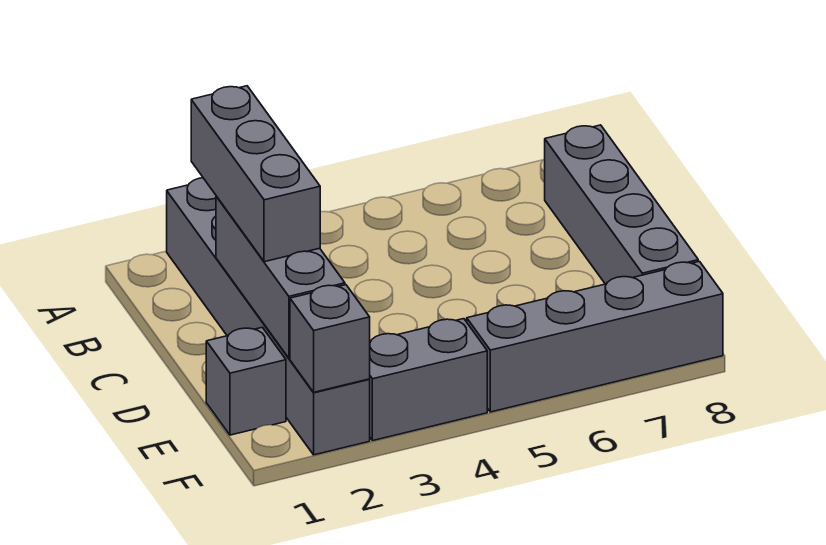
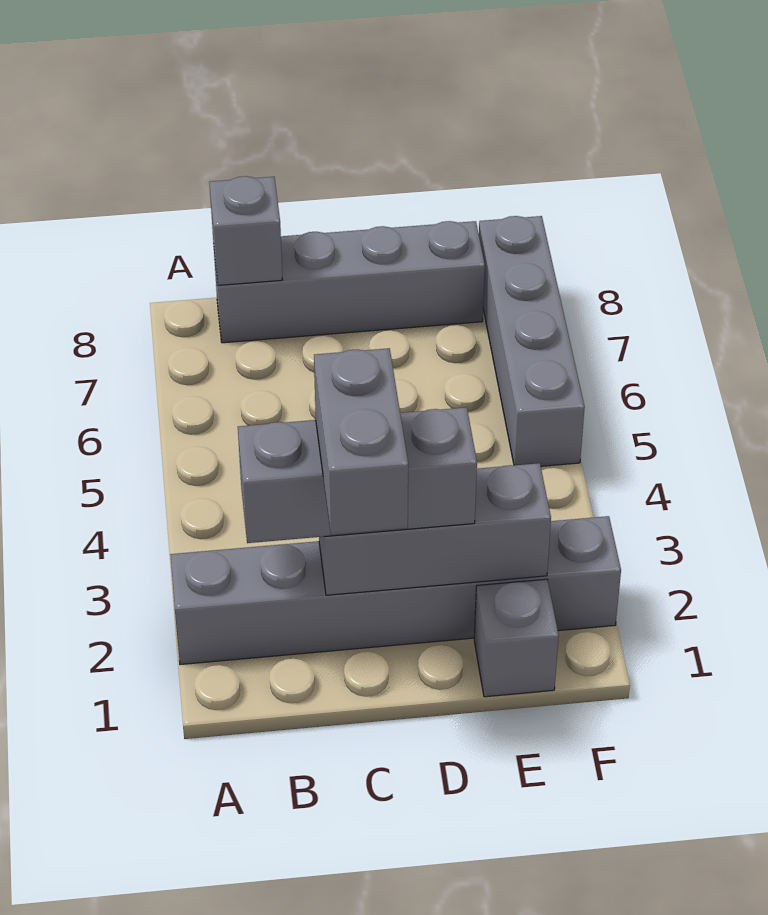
grey 1x1 brick [290,285,370,392] -> grey 1x1 brick moved to [209,176,282,285]
grey 1x2 brick [369,319,487,441] -> grey 1x2 brick moved to [314,348,408,535]

